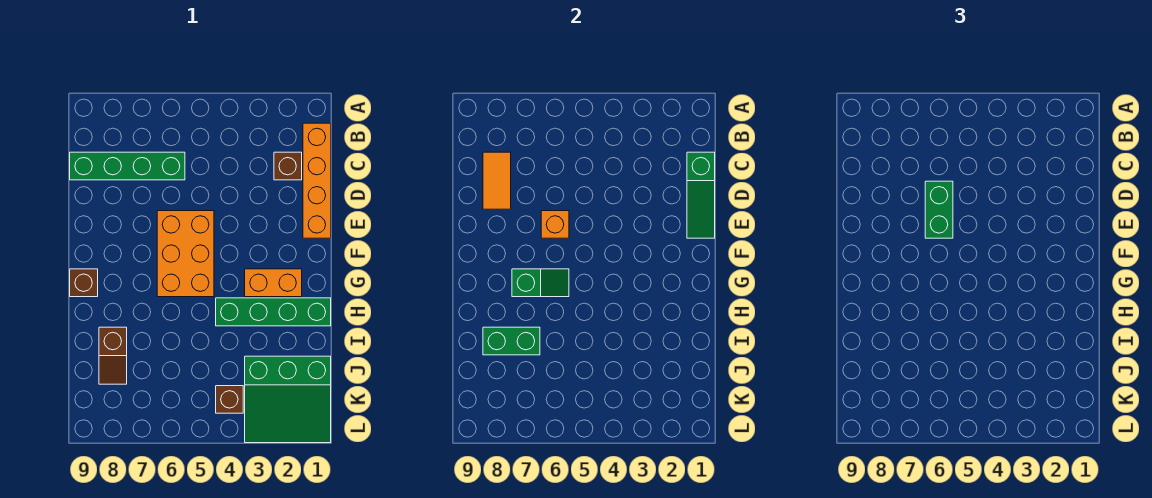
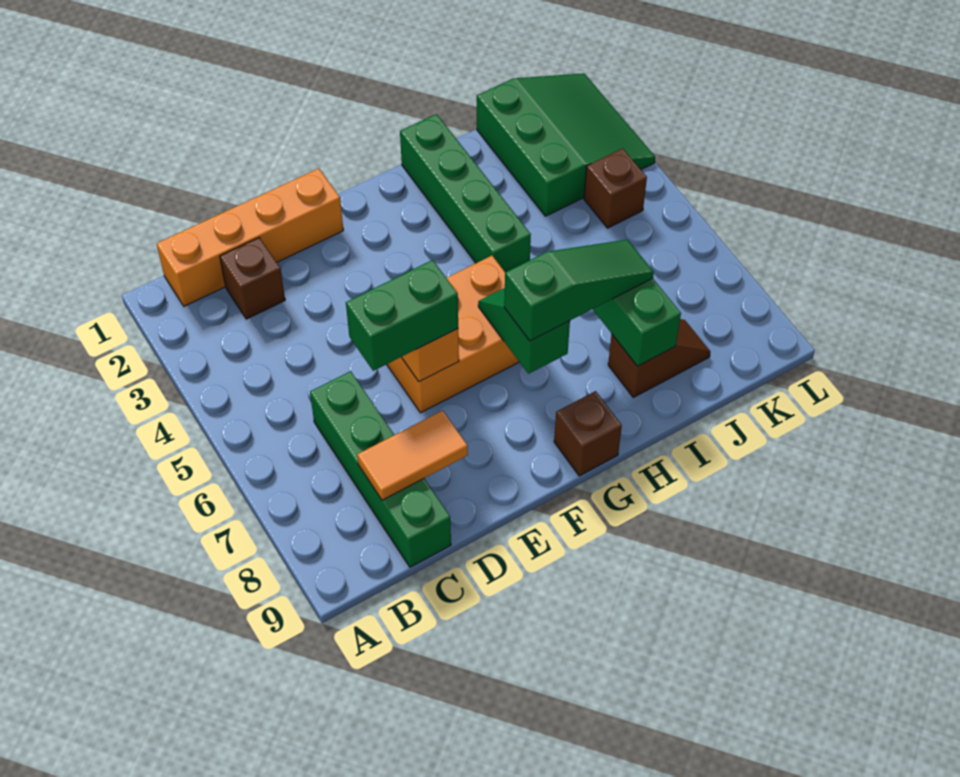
green 1x3 slope [687,152,715,238] -> green 1x3 slope moved to [504,240,654,341]
orange 1x2 brick [245,269,302,297] -> none

